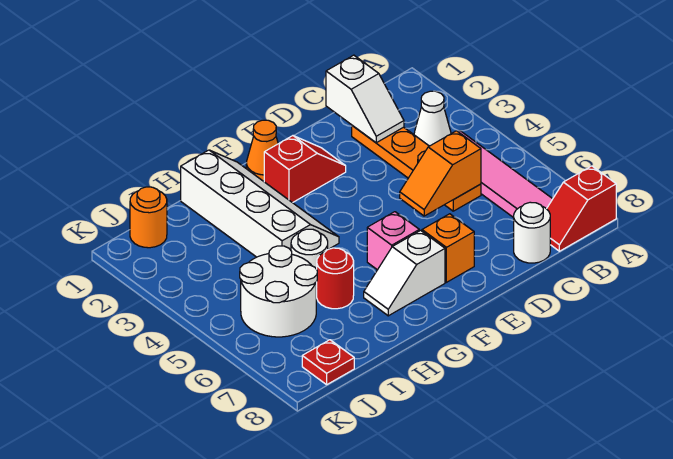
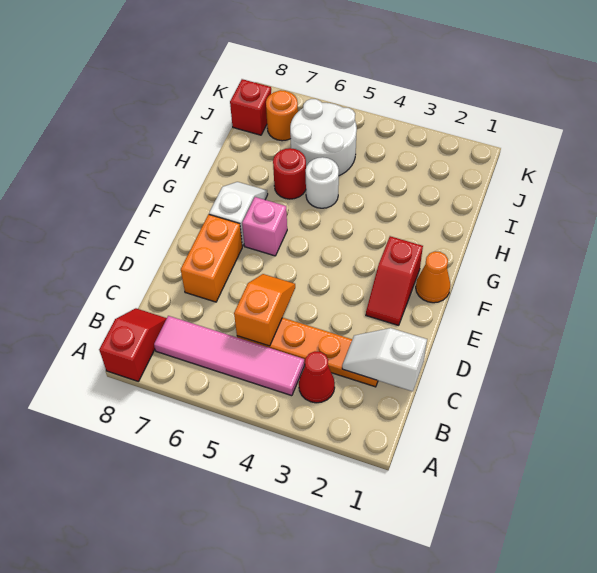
white 1x1 cone [414,91,451,146] -> red 1x1 cone [299,351,335,403]
white 1x1 round brick [514,202,550,263] -> none
orange 1x1 brick [422,214,474,282] -> orange 1x2 brick [181,214,242,302]
white 2x4 slope [181,150,339,257] -> none
orange 1x1 round brick [130,187,167,248] -> orange 1x1 round brick moved to [266,90,298,141]
red 1x1 plate [302,340,354,385] -> red 1x1 brick [230,79,271,135]

